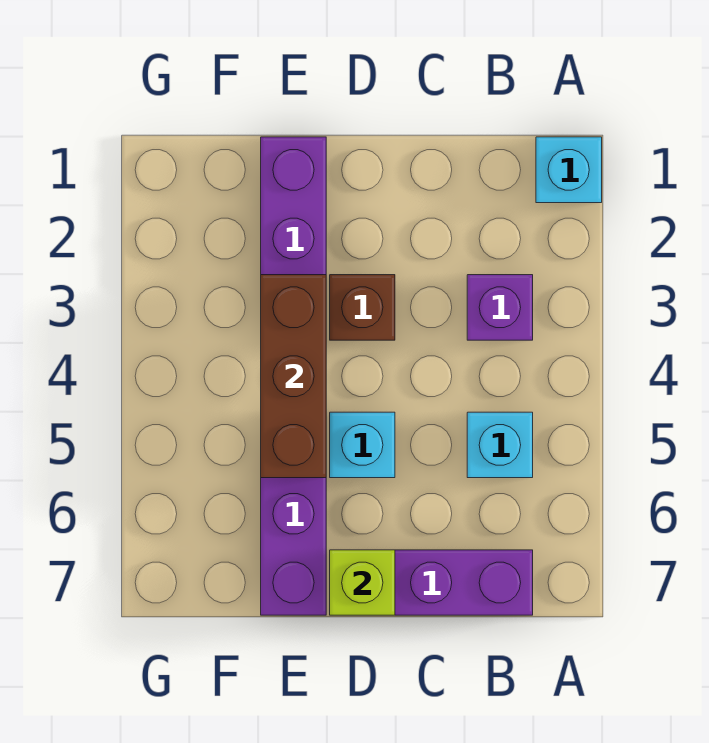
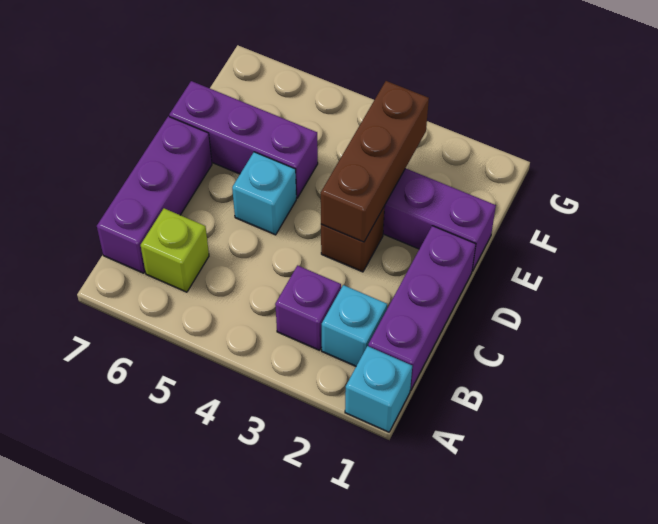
none -> purple 1x3 brick [368,226,476,390]
cyan 1x1 brick [467,412,533,478] -> cyan 1x1 brick moved to [322,285,387,366]
lime 1x1 brick [330,550,395,615] -> lime 1x1 brick moved to [141,208,209,292]
brown 1x3 brick [261,275,326,478] -> brown 1x3 brick turned to [321,81,429,242]

